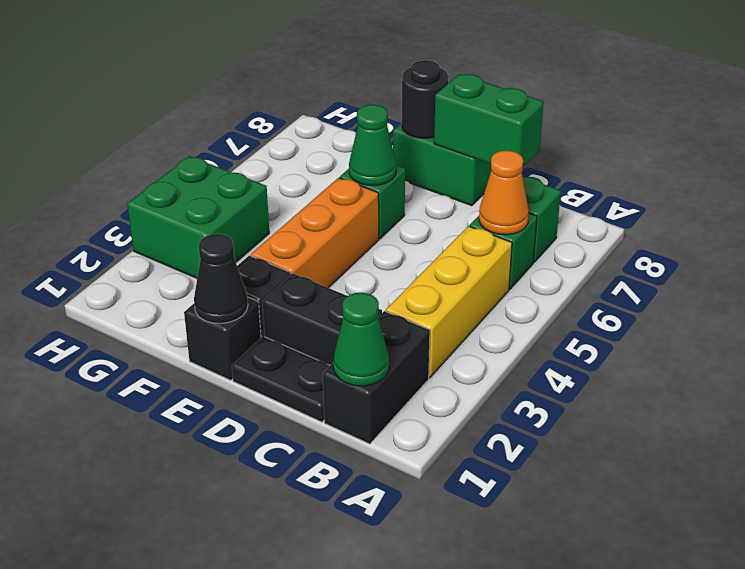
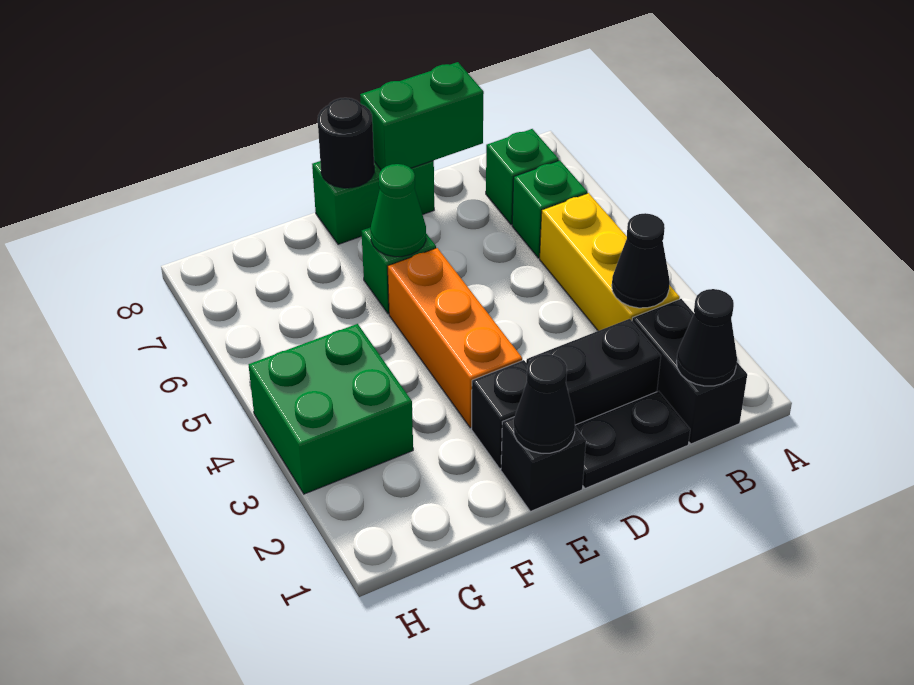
green 1x1 cone [333,293,389,386] -> black 1x1 cone [676,289,737,386]
none -> black 1x1 cone [612,213,670,308]
orange 1x1 cone [479,151,529,235] -> none

